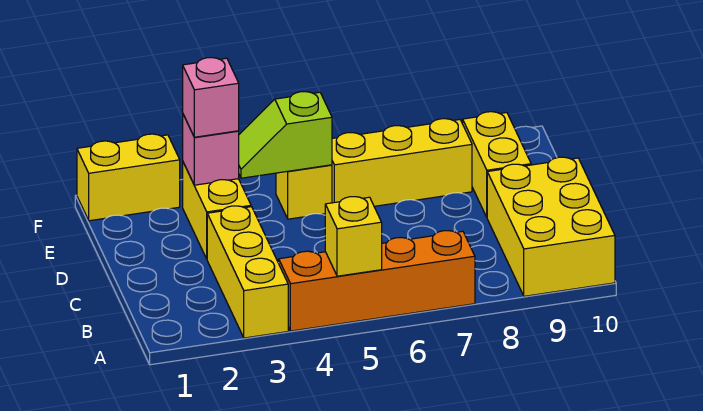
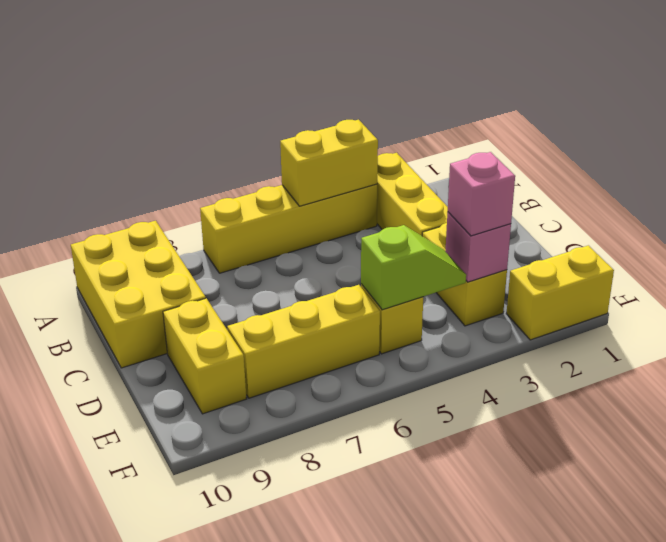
orange 1x4 brick [279,231,475,331] -> yellow 1x4 brick [200,184,377,273]
yellow 1x1 brick [325,197,382,276] -> yellow 1x2 brick [280,120,378,206]

